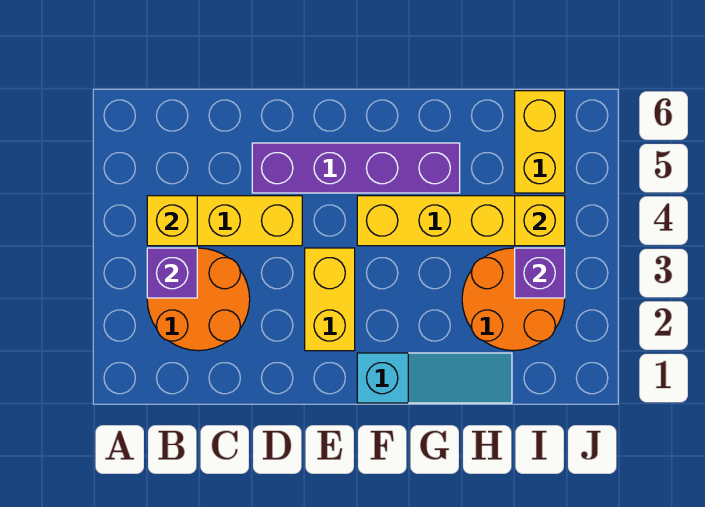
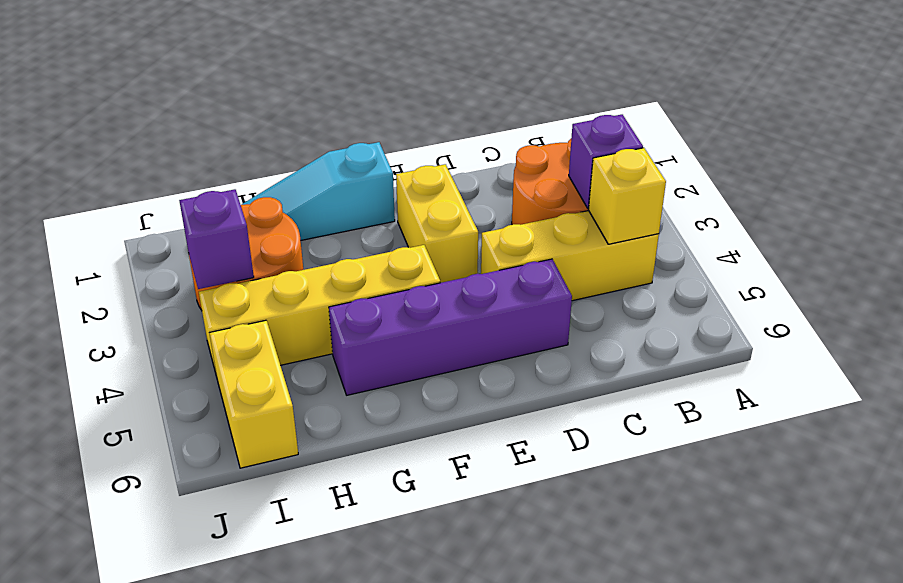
yellow 1x1 brick [515,196,565,246] -> none

